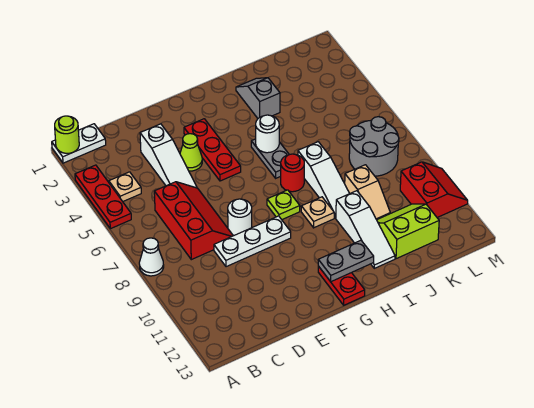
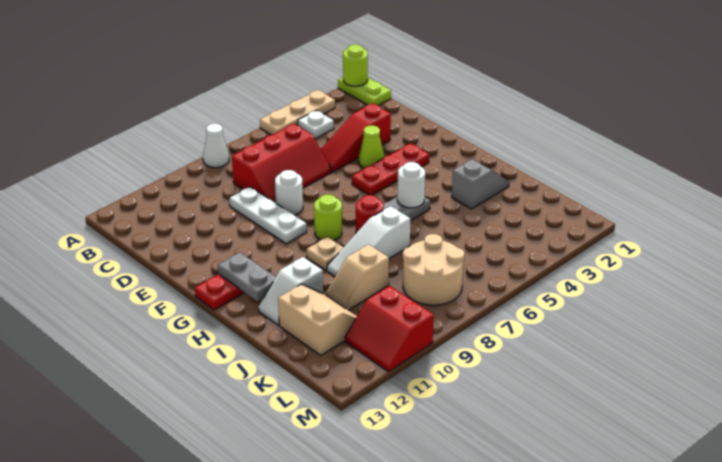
white 1x2 plate [52,124,106,163] -> lime 1x2 plate [338,78,391,105]
red 1x3 plate [75,165,131,229] -> tan 1x3 plate [260,90,335,135]
tan 1x1 plate [109,172,141,201] -> white 1x1 plate [298,110,334,139]
white 1x3 slope [140,124,197,188] -> red 1x3 slope [321,103,391,172]
lime 1x1 plate [267,190,300,220] -> lime 1x1 round brick [314,195,342,240]
white 1x3 slope [336,191,395,268] -> white 1x2 slope [259,257,323,325]
lime 2x2 slope [377,204,439,259] -> tan 2x2 slope [278,284,357,355]
grey 2x2 round brick [349,117,399,176] -> tan 2x2 round brick [403,234,465,305]
red 2x2 slope [400,162,468,218] -> red 2x2 slope turned to [345,286,434,372]

